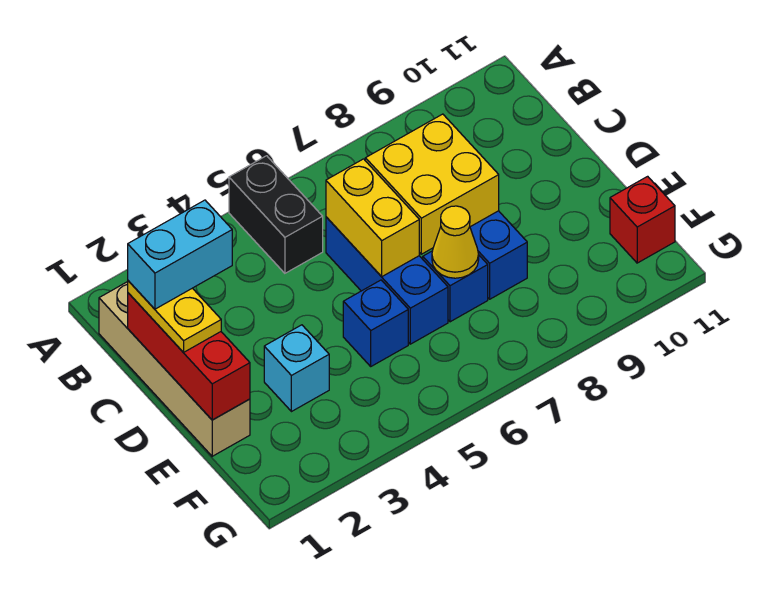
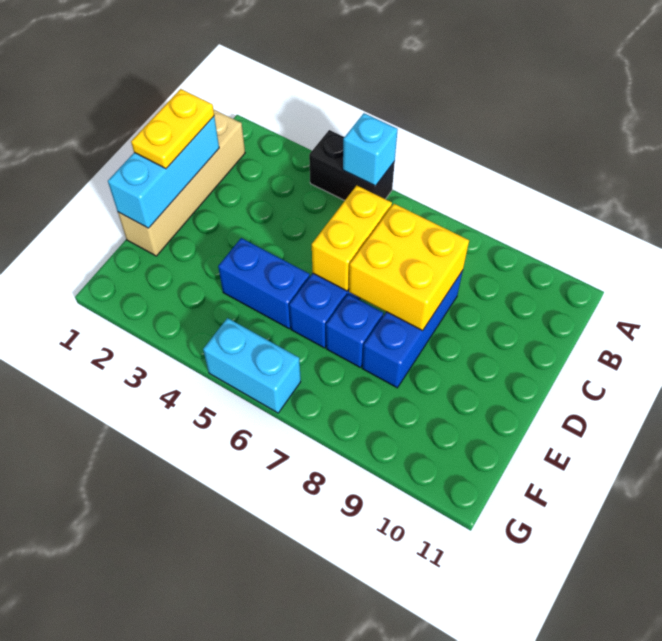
black 1x2 brick [229,156,323,273] -> black 1x2 brick turned to [309,130,395,201]
red 1x3 brick [128,293,250,420] -> cyan 1x3 brick [108,116,219,228]
cyan 1x2 brick [128,200,232,309] -> cyan 1x2 brick moved to [203,318,301,413]
cyan 1x1 brick [264,325,329,412] -> cyan 1x1 brick moved to [343,113,398,186]
blue 1x1 brick [343,280,408,366] -> blue 1x2 brick [218,238,310,329]
yellow 1x1 cone [432,206,479,278] -> none
red 1x1 brick [610,176,675,263] -> none

